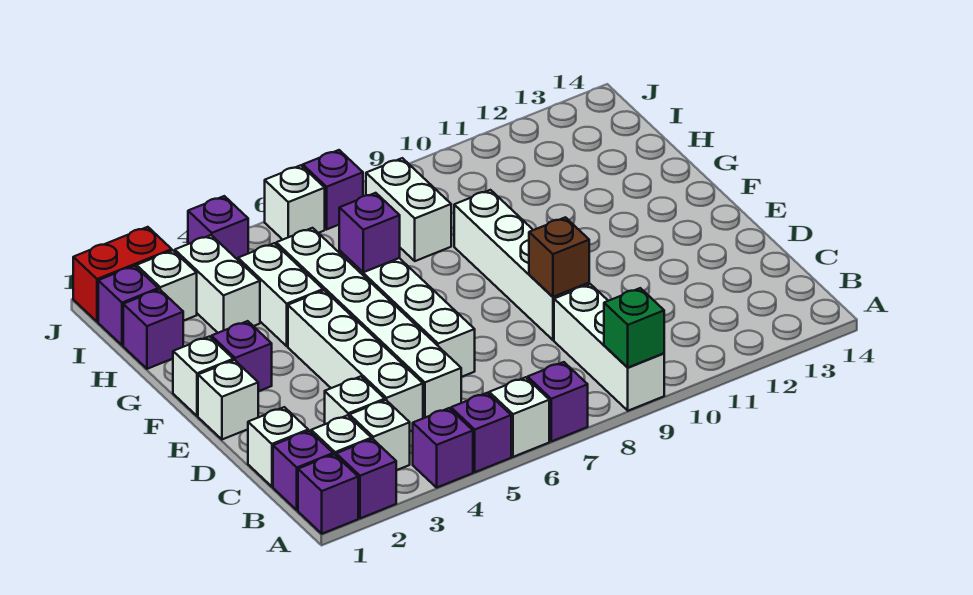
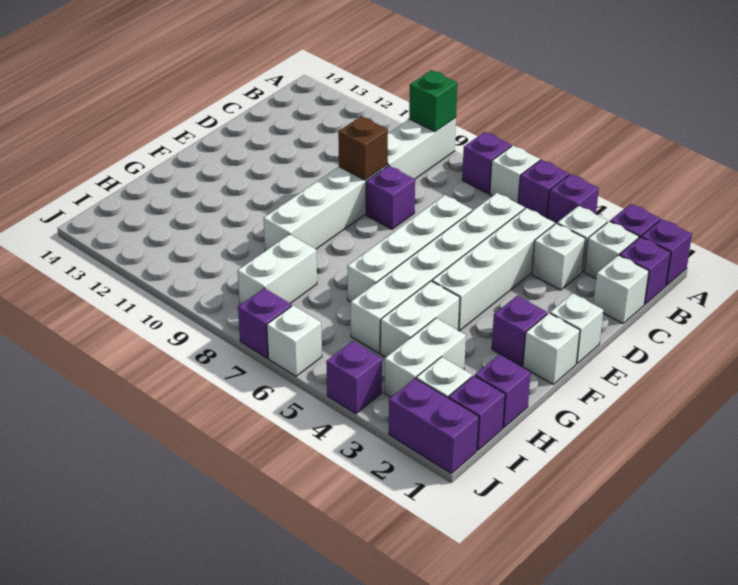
purple 1x1 brick [339,193,400,272] -> purple 1x1 brick moved to [366,166,415,229]
red 1x2 brick [73,227,172,322] -> purple 1x2 brick [389,378,479,473]

